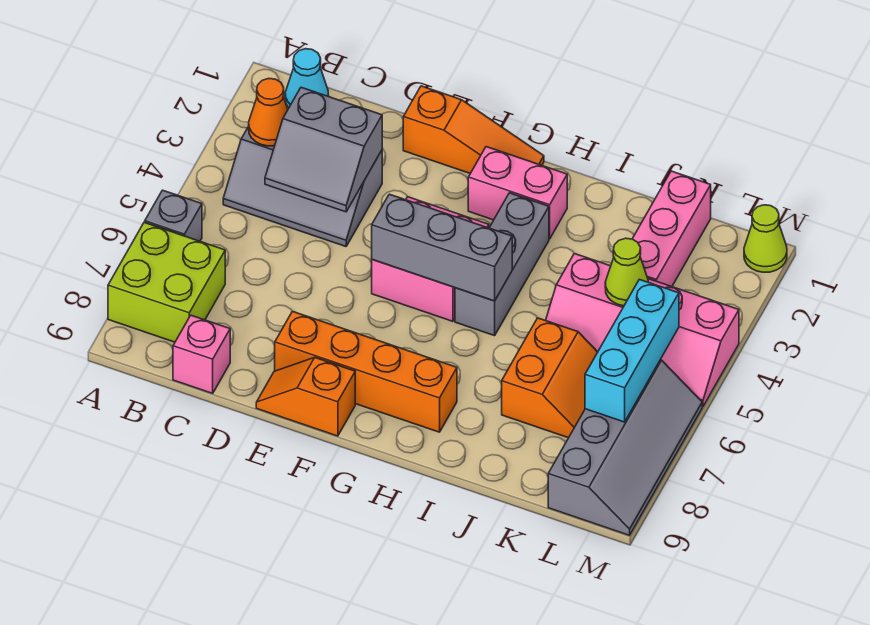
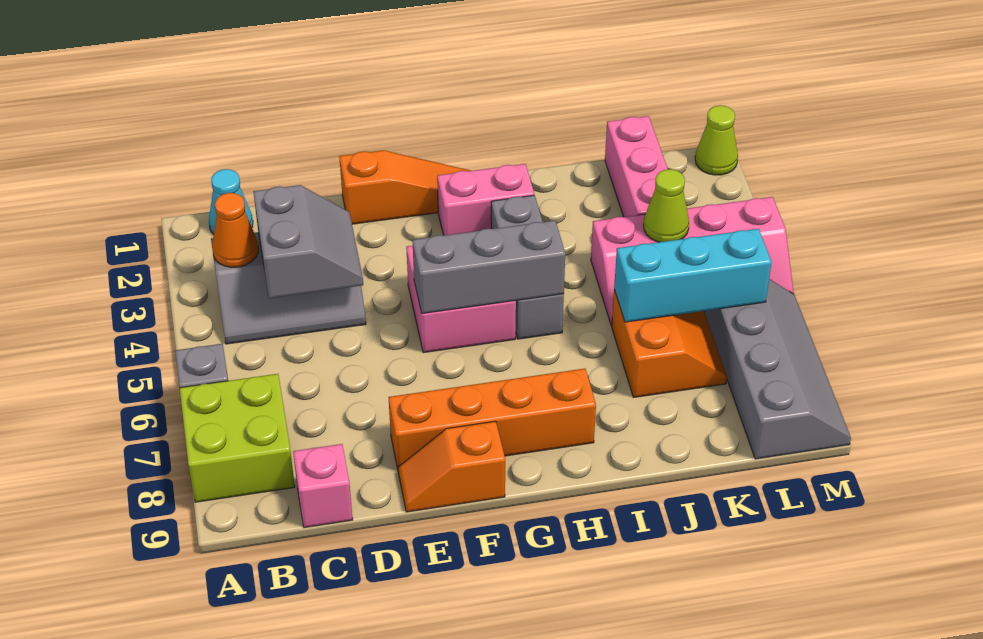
grey 2x2 slope [265,87,382,212] -> grey 2x2 slope turned to [253,185,363,298]
cyan 1x3 brick [585,279,679,422] -> cyan 1x3 brick turned to [614,229,772,322]

